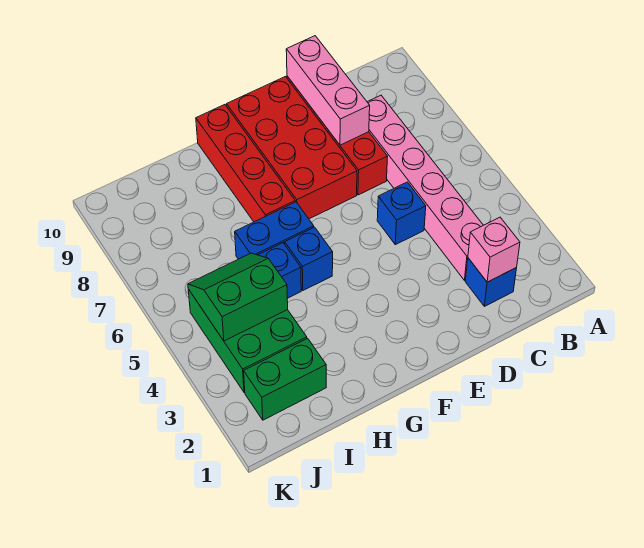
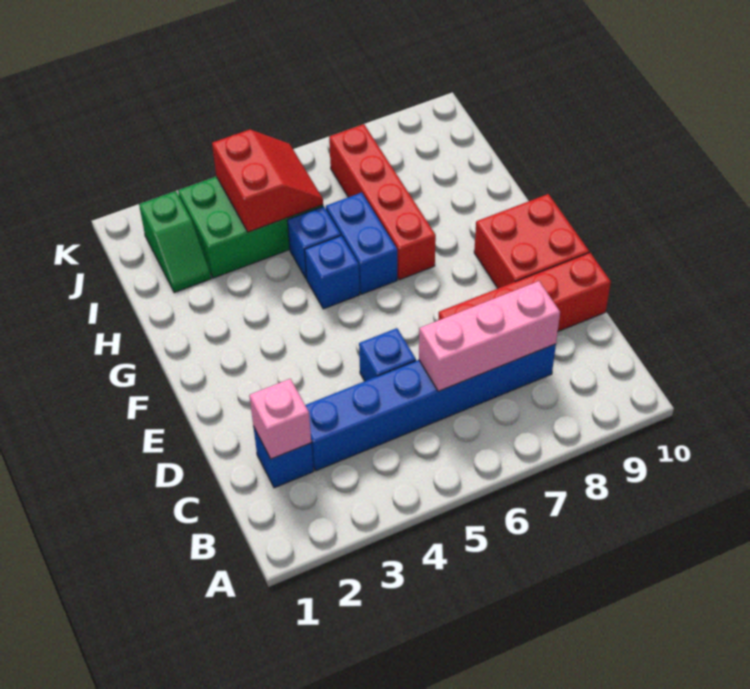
pink 1x6 brick [367,95,483,280] -> blue 1x6 brick [305,344,556,471]
pink 1x3 brick [286,36,370,145] -> pink 1x3 brick moved to [419,281,560,391]
red 2x4 brick [227,77,357,219] -> red 2x2 brick [474,194,589,288]
red 1x4 brick [196,105,295,222] -> red 1x4 brick turned to [329,124,436,280]
green 1x2 brick [244,338,326,420] -> green 1x2 slope [139,191,211,293]
green 2x2 slope [188,253,288,341] -> red 2x2 slope [212,130,323,232]

